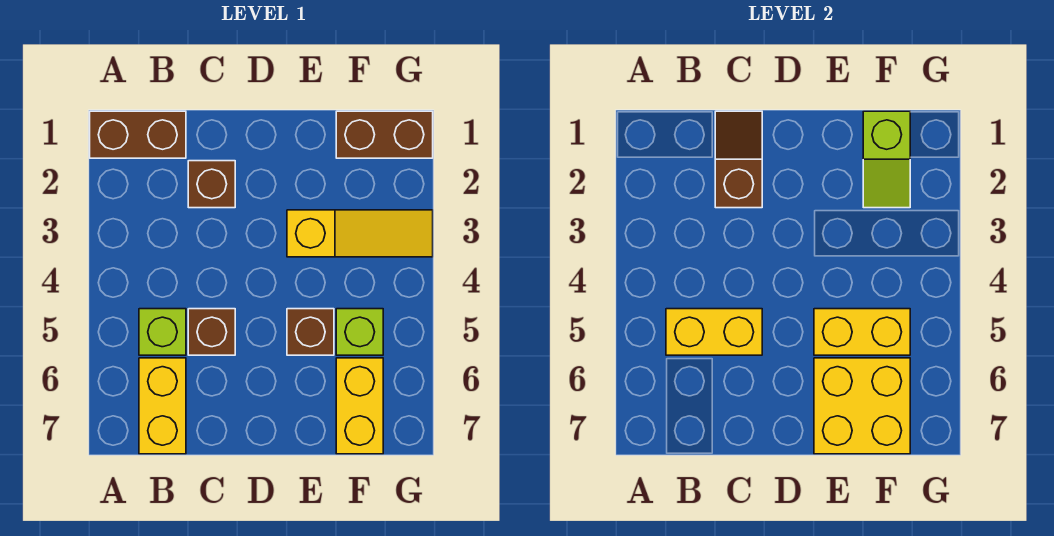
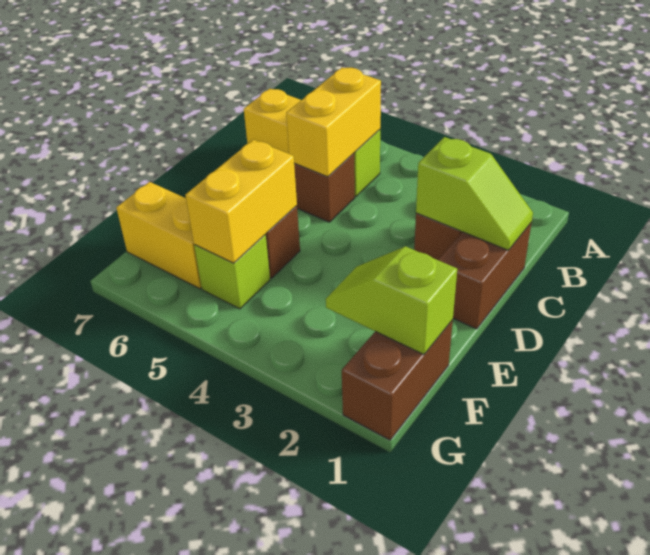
brown 1x2 brick [90,111,186,158] -> brown 1x2 brick moved to [438,222,532,329]
brown 1x2 slope [715,111,762,208] -> lime 1x2 slope [416,137,533,250]
yellow 1x3 slope [287,210,433,257] -> none
yellow 2x2 brick [814,358,910,454] -> none

